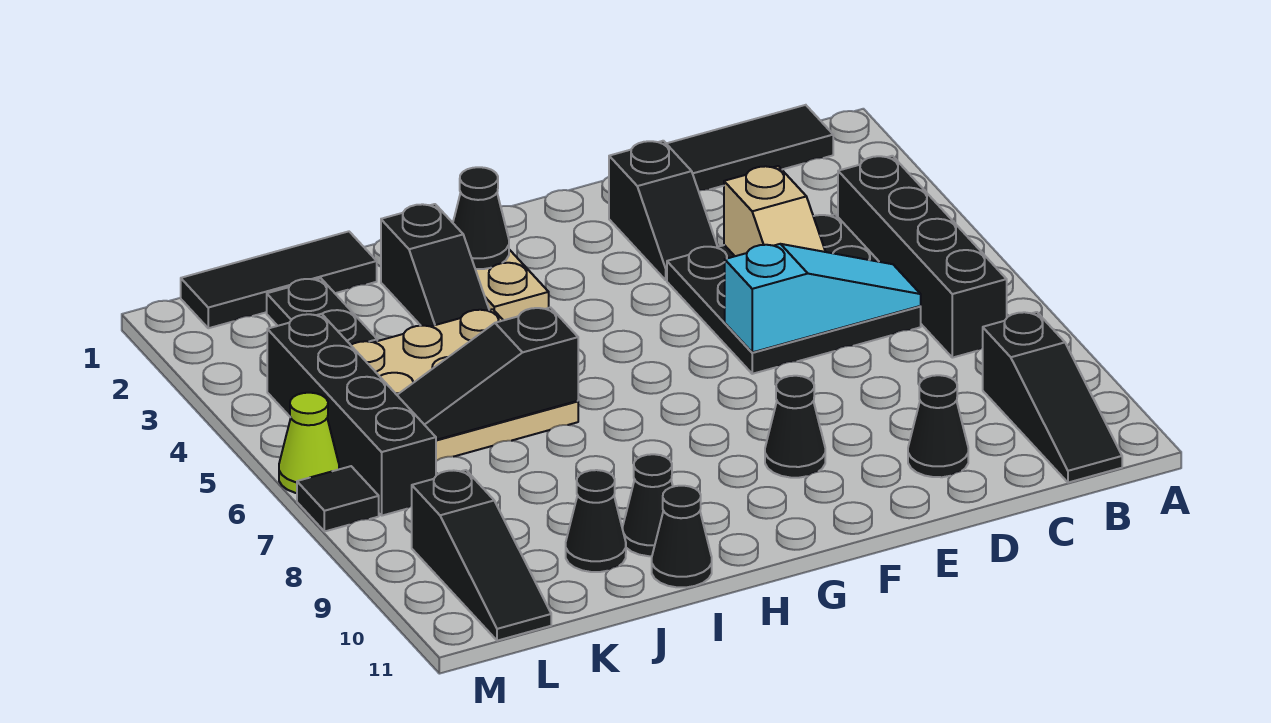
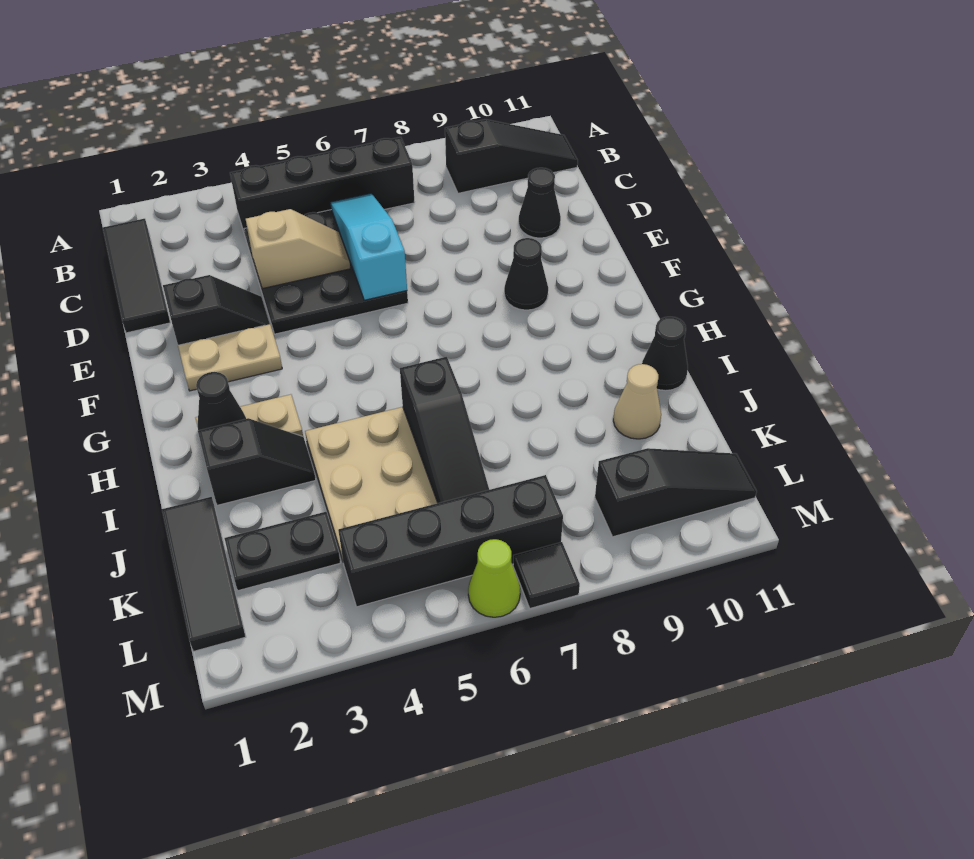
none -> tan 1x2 plate [178,324,282,391]
black 1x1 cone [623,454,673,556] -> none
black 1x1 cone [566,470,626,572] -> tan 1x1 cone [613,364,661,439]

